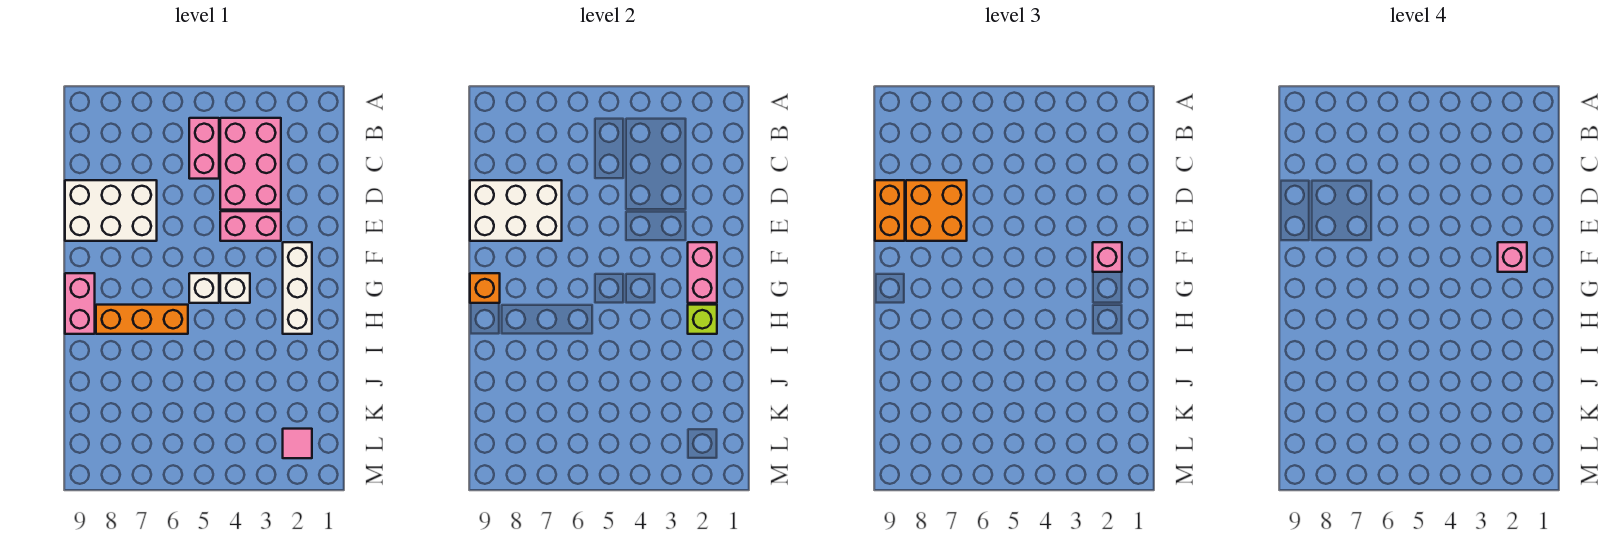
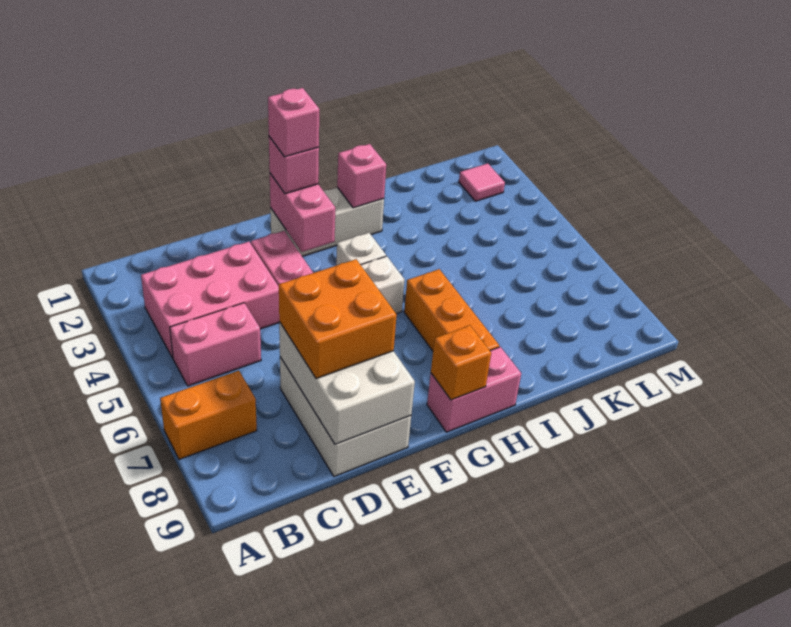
orange 1x2 brick [875,180,905,241] -> orange 1x2 brick moved to [160,371,257,459]
pink 1x2 brick [688,242,717,303] -> pink 1x2 brick turned to [270,174,335,252]
lime 1x1 brick [688,305,717,334] -> pink 1x1 brick [337,144,386,208]

